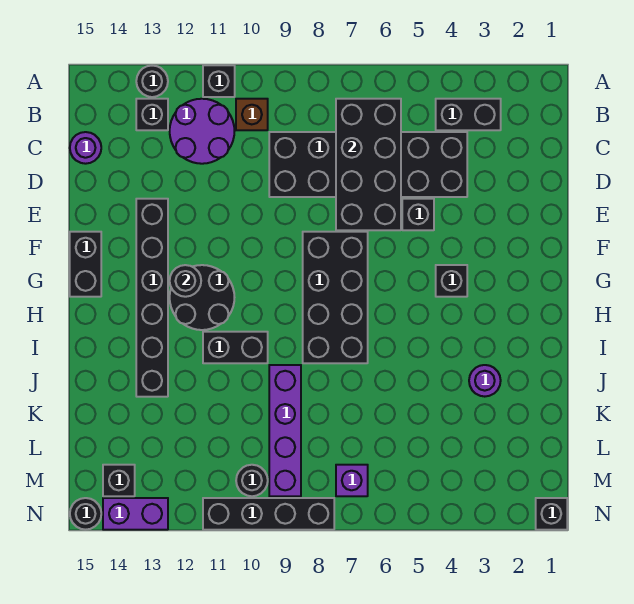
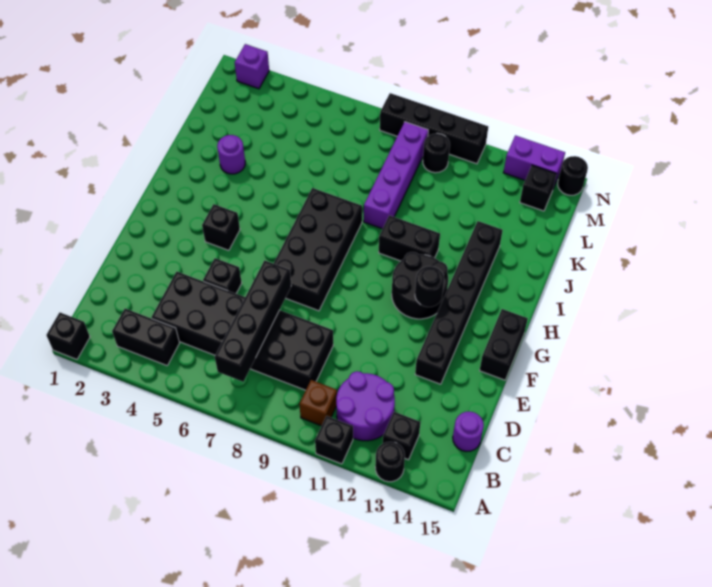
black 2x4 brick [336,99,401,230] -> black 1x4 brick [215,260,291,382]
purple 1x1 brick [336,465,368,496] -> purple 1x1 brick moved to [235,44,269,89]
black 1x1 brick [536,498,567,530] -> black 1x1 brick moved to [47,313,90,359]

